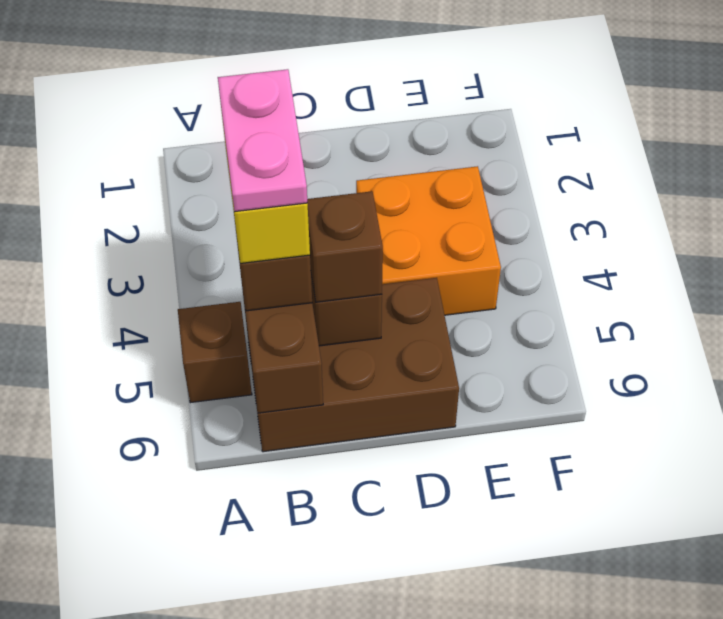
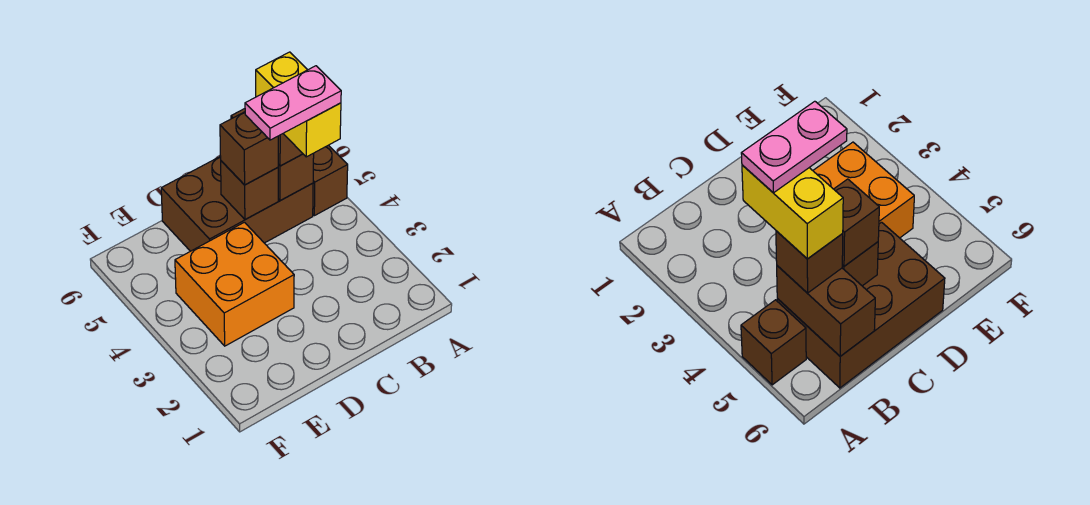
pink 1x2 plate [218,69,307,212] -> pink 1x2 plate turned to [245,66,341,140]

